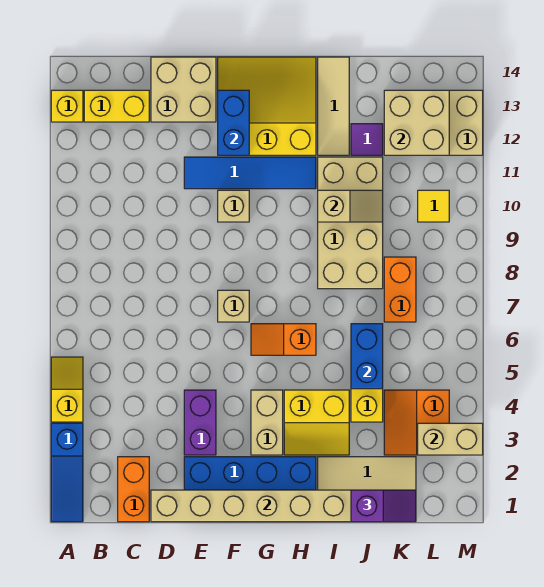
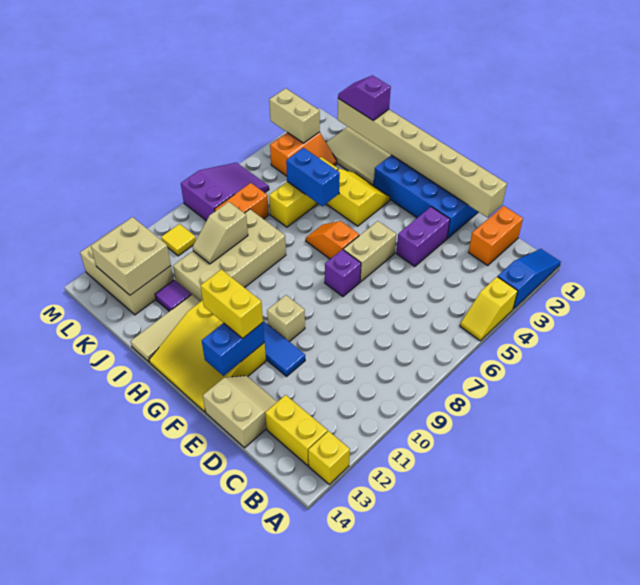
tan 2x2 brick [151,57,216,122] -> tan 2x2 slope [203,376,277,448]
tan 1x1 brick [218,290,249,322] -> purple 1x1 brick [325,249,361,297]
none -> yellow 1x2 brick [201,269,263,339]
tan 1x2 brick [251,390,283,455] -> tan 1x2 brick moved to [343,221,396,282]
orange 1x2 slope [251,324,316,355] -> orange 1x2 slope turned to [306,221,359,259]
tan 1x2 slope [318,190,383,222] -> tan 1x2 slope turned to [192,202,248,264]
blue 1x2 brick [351,324,383,389] -> blue 1x2 brick turned to [286,148,340,206]
none -> purple 2x3 slope [181,163,269,221]

